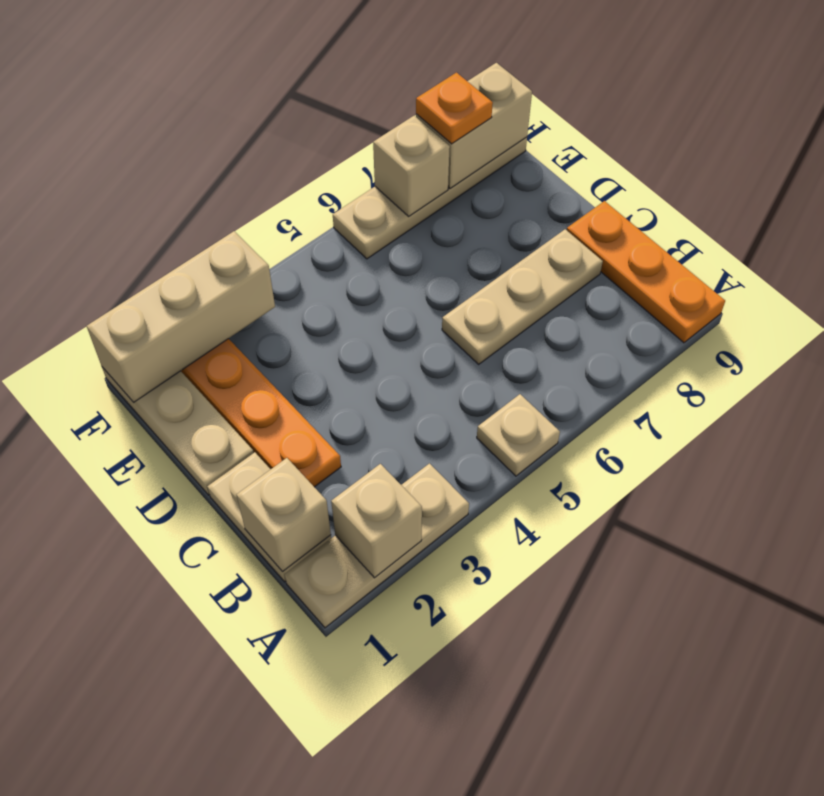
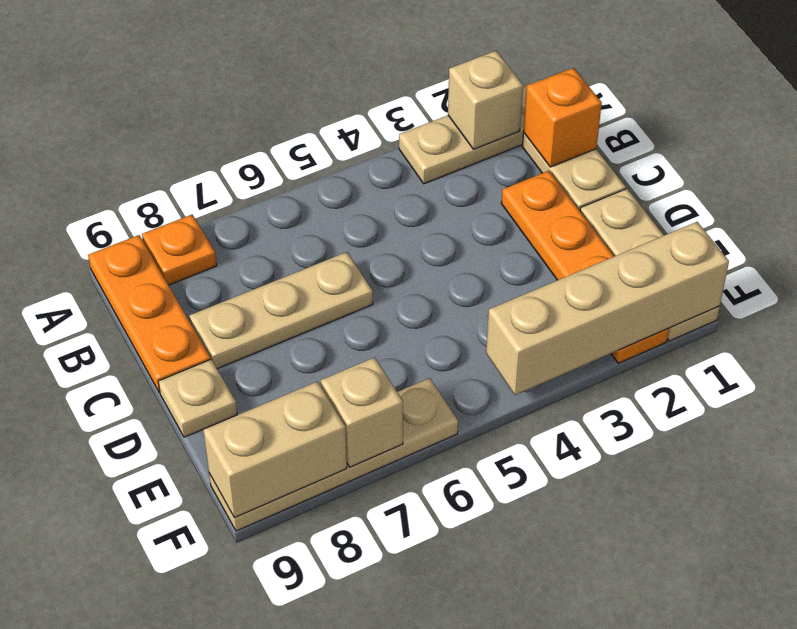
tan 1x1 plate [477,394,560,476] -> tan 1x1 plate moved to [158,359,237,437]
tan 1x1 brick [236,458,331,572] -> orange 1x1 brick [524,68,602,167]
tan 1x3 brick [87,231,275,402] -> tan 1x4 brick [486,222,729,395]
orange 1x1 plate [416,73,493,144] -> orange 1x1 plate moved to [142,215,217,285]

